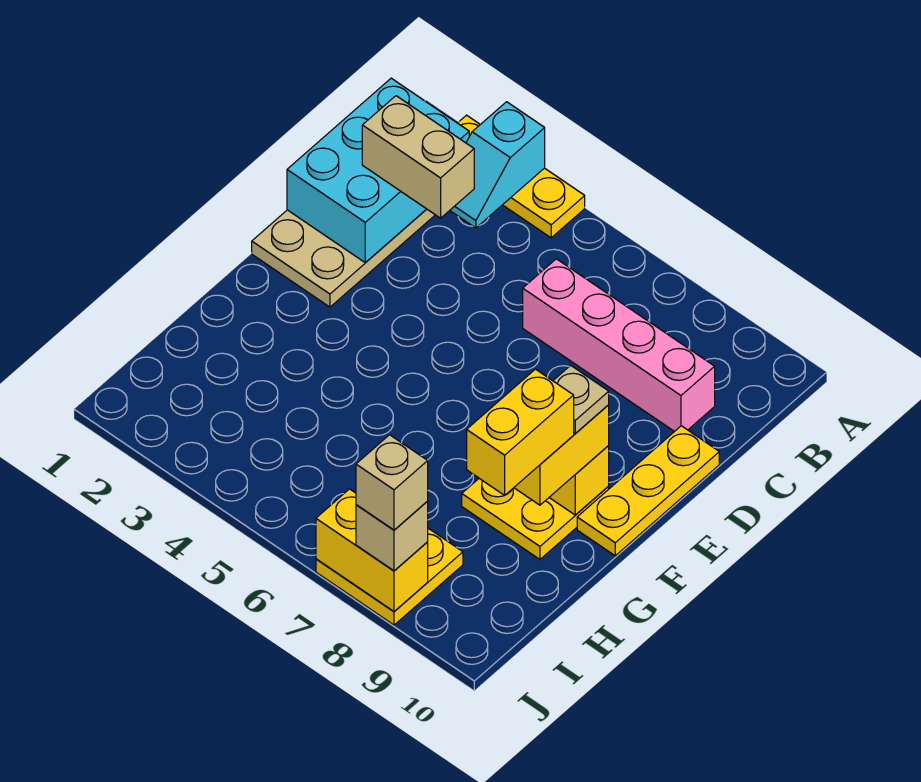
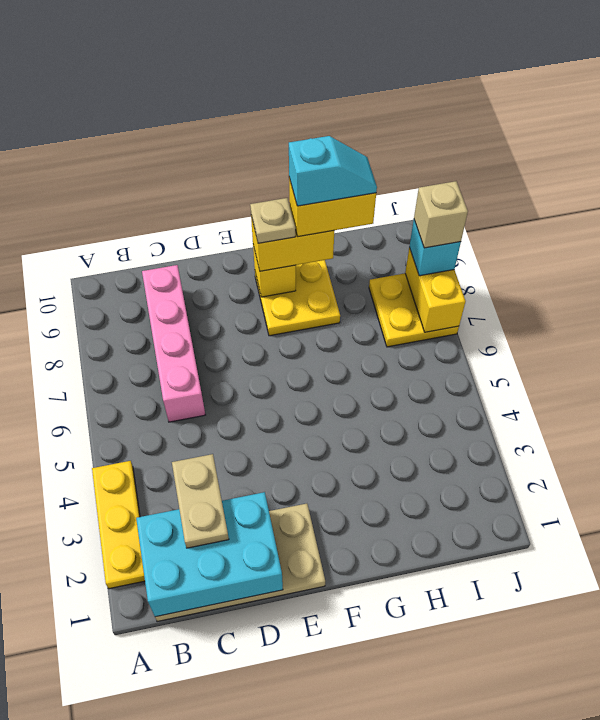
cyan 1x2 slope [450,102,545,228] -> cyan 1x2 slope moved to [289,136,377,206]
tan 1x2 brick [362,96,474,218] -> tan 1x2 plate [172,454,229,548]
yellow 1x3 plate [577,426,719,556] -> none
tan 1x1 brick [356,501,428,571] -> cyan 1x1 brick [409,220,461,276]

